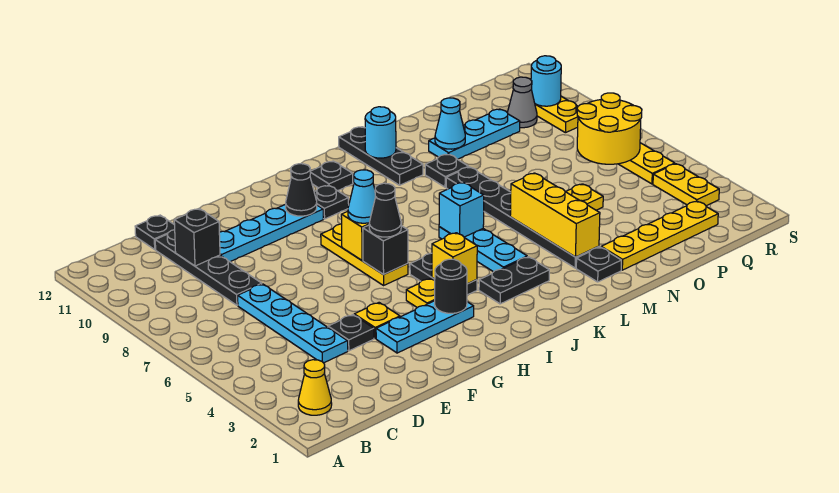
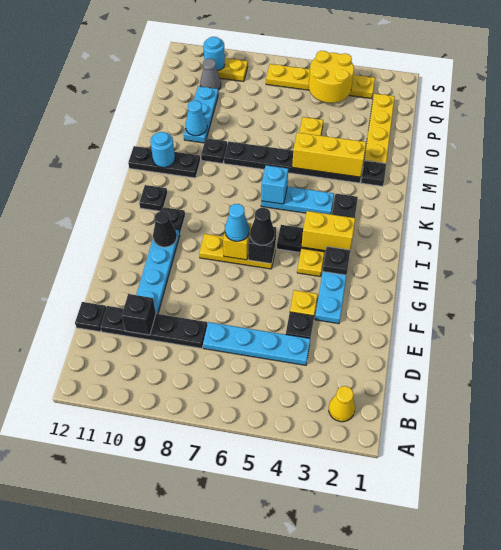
black 1x1 round brick [435,259,467,313] -> black 1x1 plate [323,247,350,275]
yellow 1x1 brick [432,233,477,284] -> yellow 1x2 brick [302,211,355,251]
yellow 2x2 round brick [577,93,642,164] -> yellow 2x2 round brick moved to [309,51,354,103]

